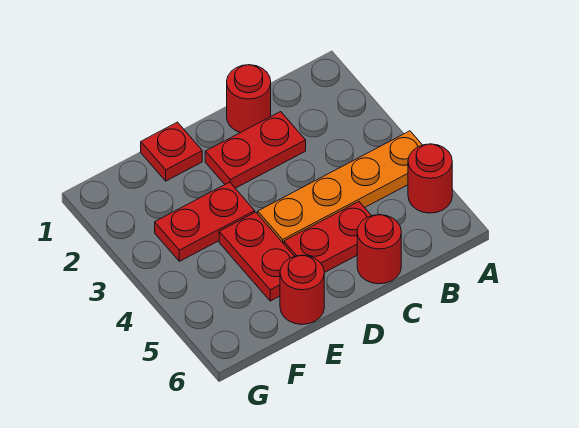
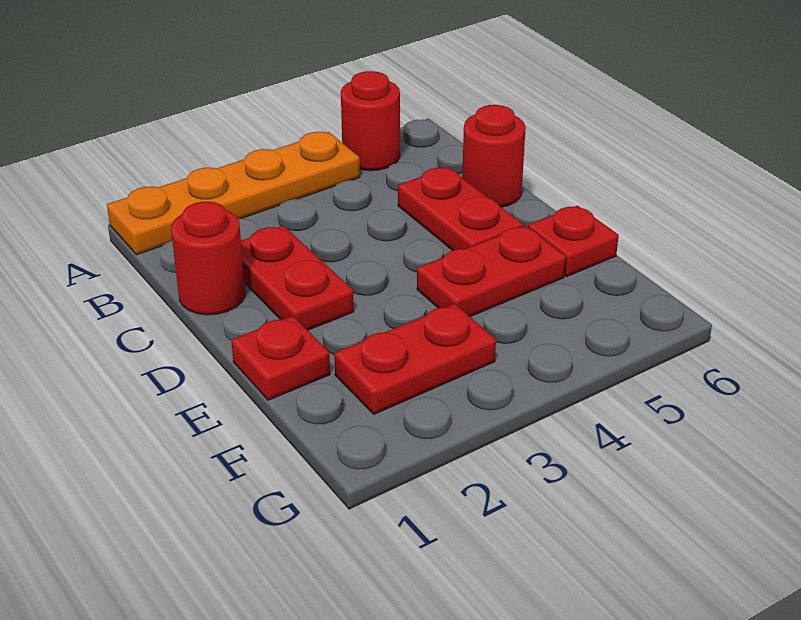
orange 1x4 plate [258,131,422,244] -> orange 1x4 plate turned to [107,132,360,255]
red 1x2 plate [155,182,255,261] -> red 1x2 plate turned to [334,304,496,414]
red 1x1 round brick [280,255,324,324] -> red 1x1 plate [528,206,619,277]

